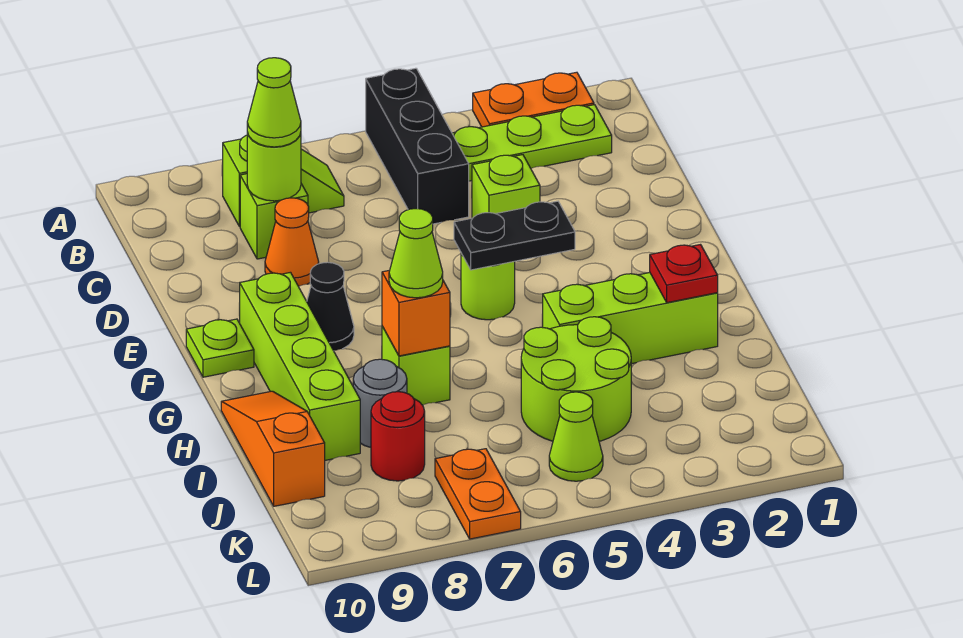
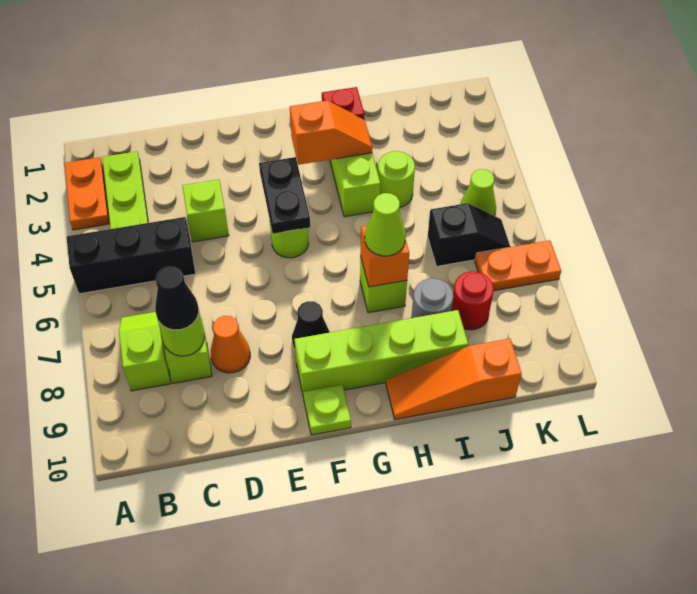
lime 1x1 cone [247,58,301,147] -> black 1x1 cone [155,267,199,330]
none -> orange 1x2 slope [290,100,372,165]
lime 2x2 round brick [521,317,631,441] -> lime 1x1 round brick [378,151,415,207]
none -> black 1x2 slope [428,203,510,266]

